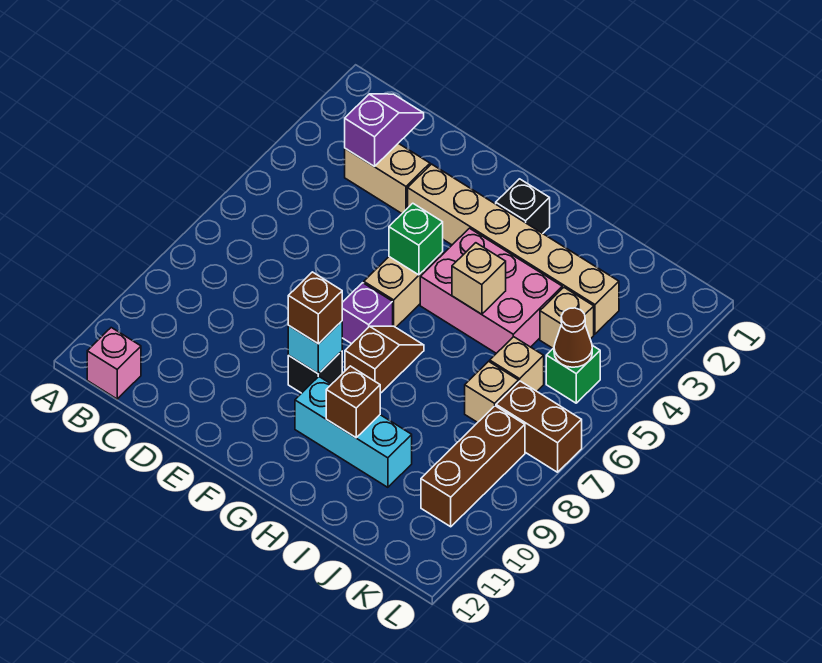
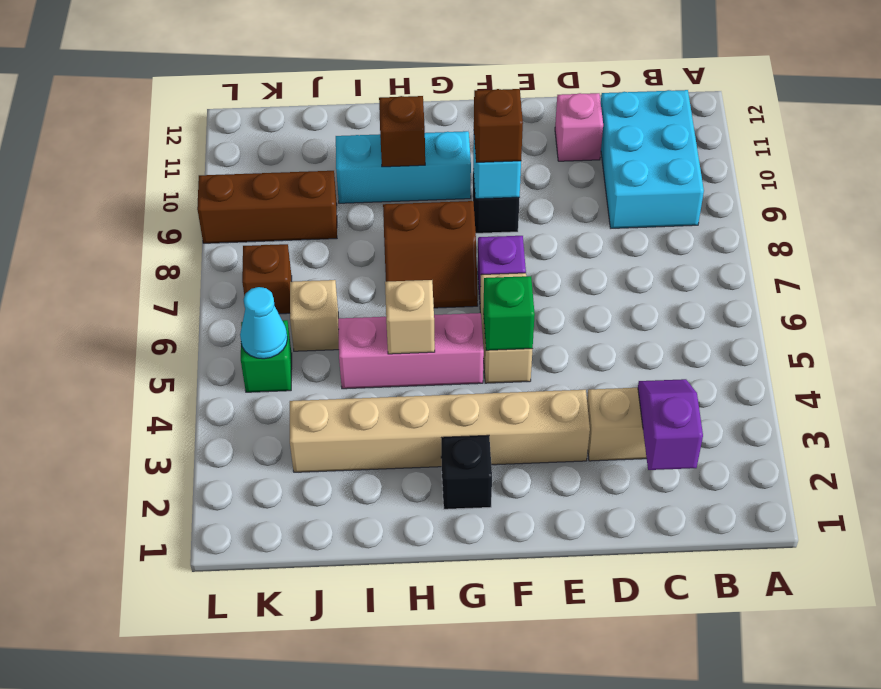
none -> cyan 2x3 brick [601,90,704,228]
pink 1x1 brick [87,328,141,399] -> pink 1x1 brick moved to [555,93,603,161]
purple 1x2 slope [345,94,424,166] -> purple 1x2 slope turned to [638,379,703,470]
pink 2x3 brick [420,228,562,353] -> pink 1x3 brick [338,313,484,389]
brown 1x2 slope [345,326,424,393] -> brown 2x2 slope [383,201,478,308]
tan 1x1 brick [540,288,594,348] -> none
tan 1x1 brick [465,361,519,422] -> none
brown 1x1 cone [554,308,592,367] -> cyan 1x1 cone [240,287,287,359]
brown 1x2 brick [496,381,582,472] -> brown 1x1 brick [242,244,292,314]
brown 1x3 brick [421,406,525,527] -> brown 1x3 brick turned to [197,171,337,243]

